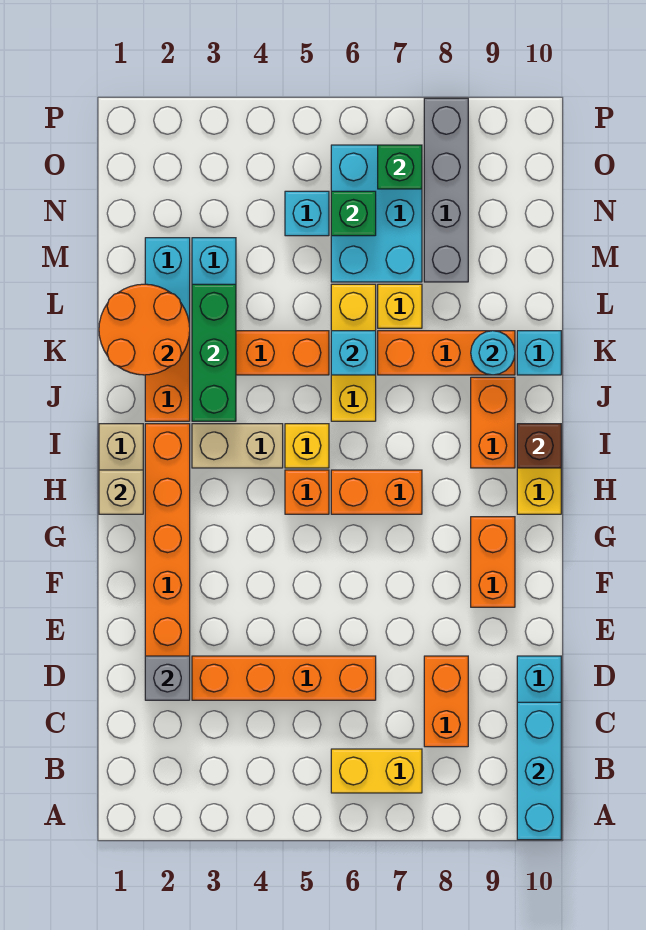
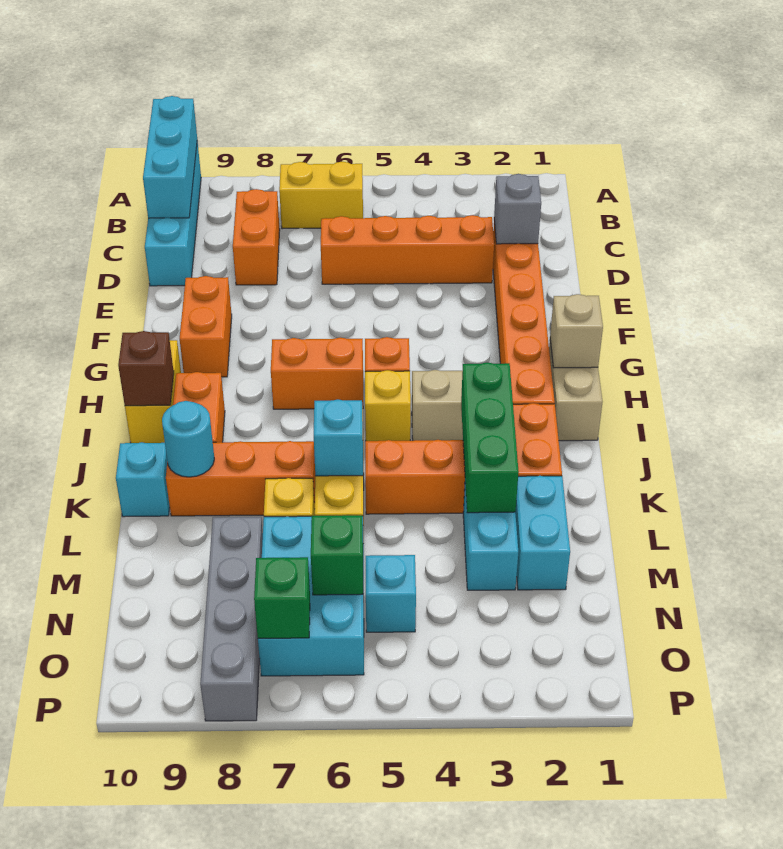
orange 2x2 round brick [99,284,190,375] -> none

